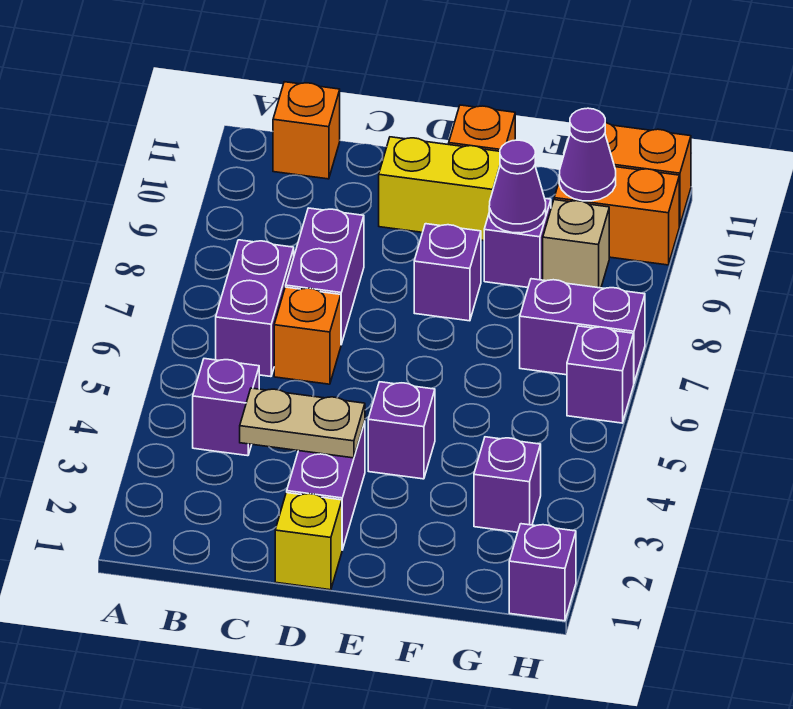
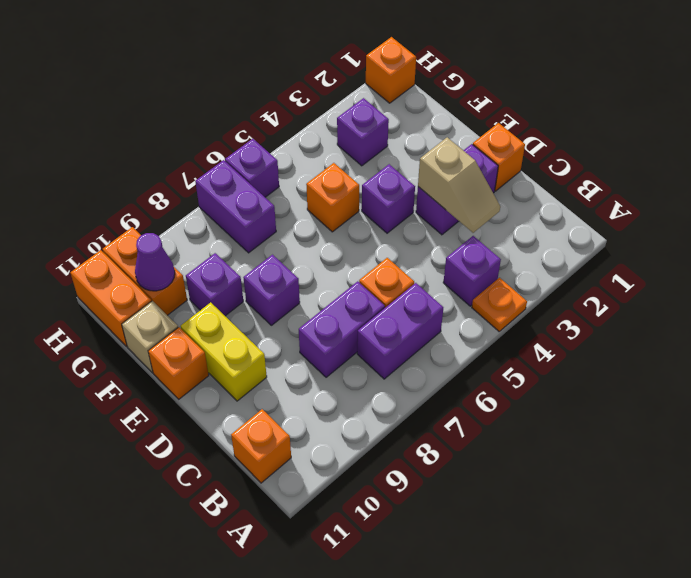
none -> orange 1x1 plate [472,278,527,331]
tan 1x2 plate [240,388,365,458] -> tan 1x2 slope [418,137,500,233]
yellow 1x1 brick [275,493,342,590] -> orange 1x1 brick [473,123,525,191]
none -> orange 1x1 brick [306,163,359,232]
purple 1x1 cone [489,140,546,233] -> none
tan 1x1 brick [543,200,609,288] -> tan 1x1 brick moved to [122,301,178,373]
purple 1x1 brick [509,524,576,621] -> orange 1x1 brick [366,37,416,103]

